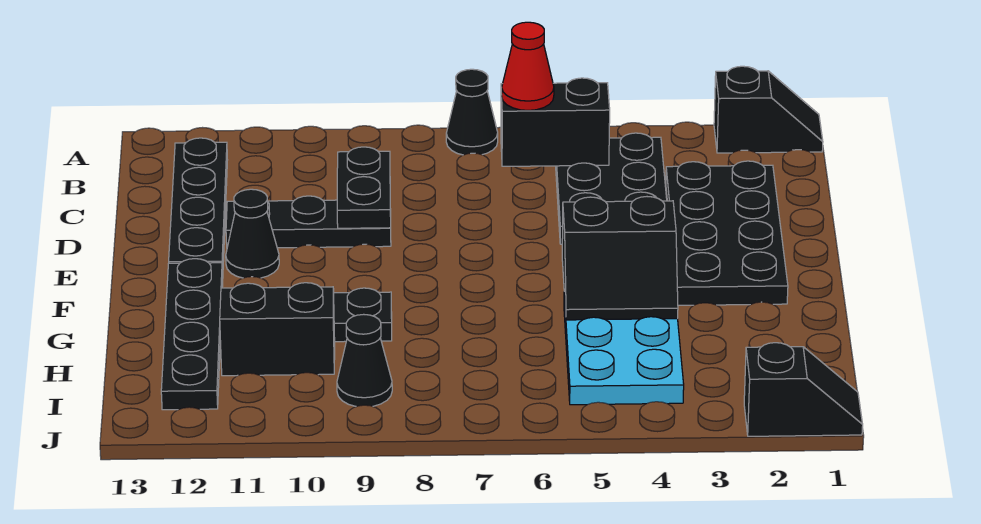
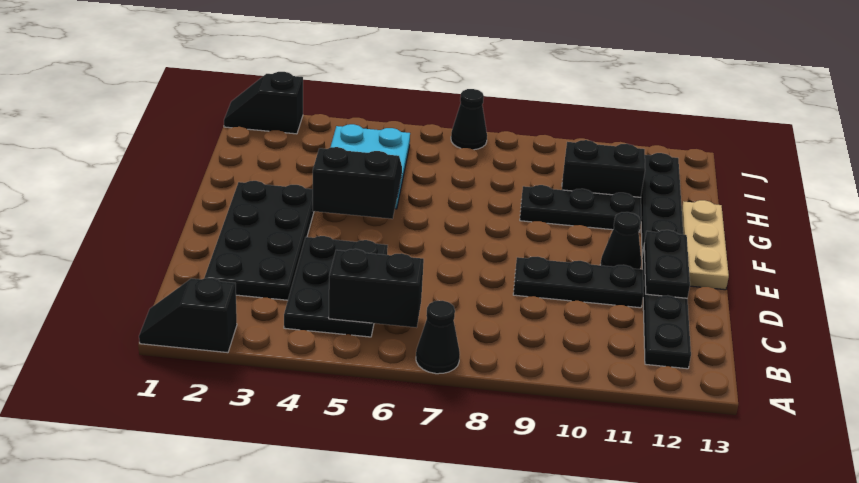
red 1x1 cone [502,22,554,110] -> none
black 1x2 plate [337,147,391,228] -> black 1x2 plate moved to [644,230,690,298]
none -> tan 1x3 plate [682,200,729,290]
black 1x1 cone [337,314,392,407] -> black 1x1 cone moved to [451,89,487,150]

